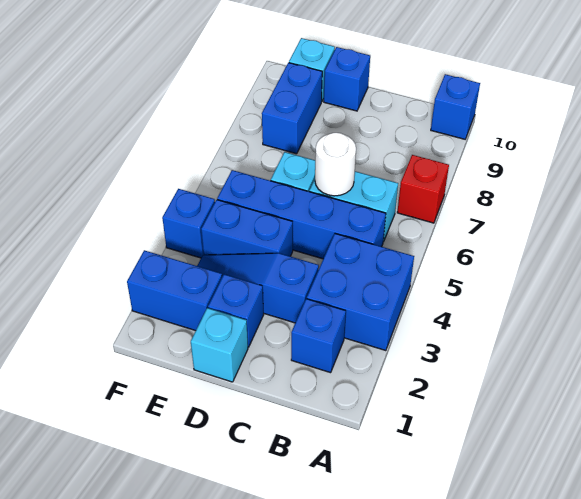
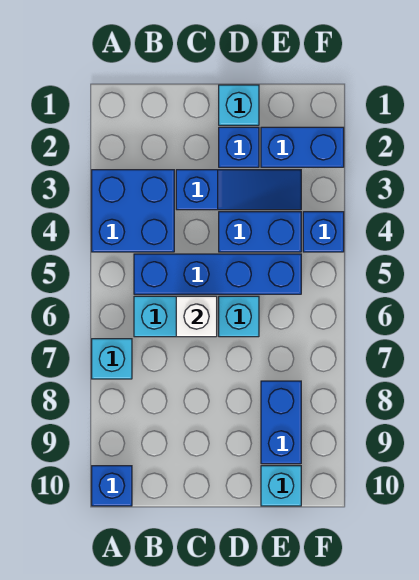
red 1x1 brick [397,155,449,223] -> cyan 1x1 brick [92,339,132,379]
blue 1x1 brick [291,299,346,373] -> none
white 1x1 round brick [315,133,356,196] -> white 1x1 brick [176,296,217,337]
blue 1x1 brick [324,47,370,111] -> none

